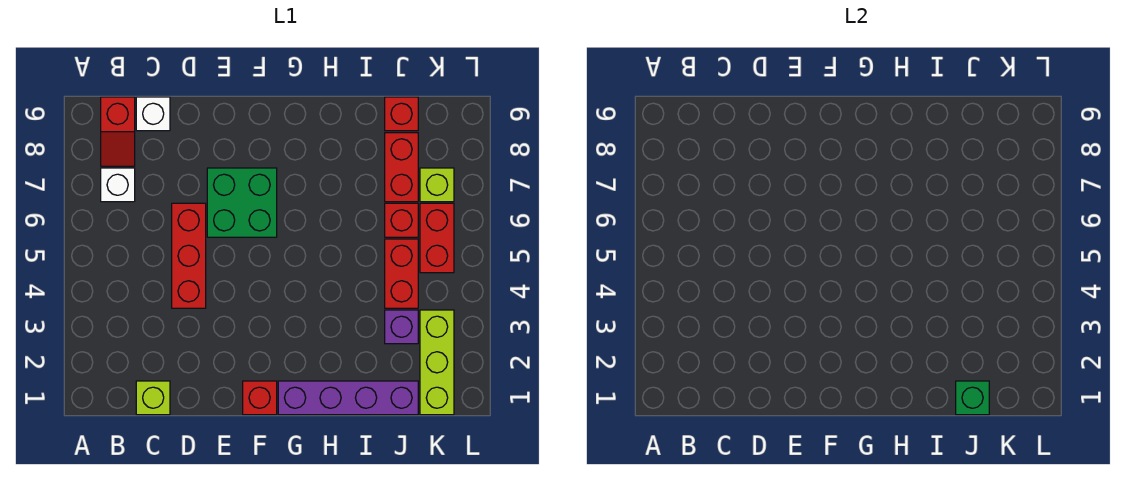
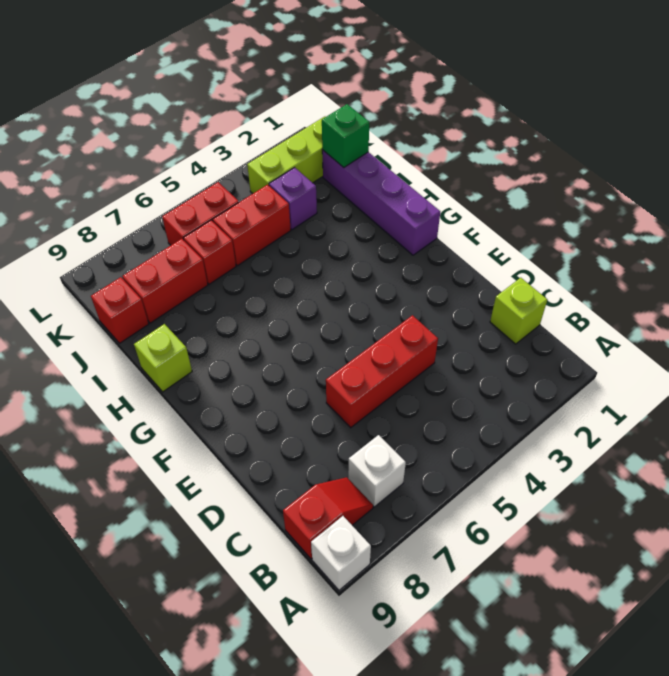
white 1x1 brick [136,97,170,131] -> white 1x1 brick moved to [311,516,371,590]
green 2x2 brick [207,168,277,237] -> none
red 1x1 brick [243,381,277,415] -> none
lime 1x1 brick [420,168,454,202] -> lime 1x1 brick moved to [134,324,192,392]

